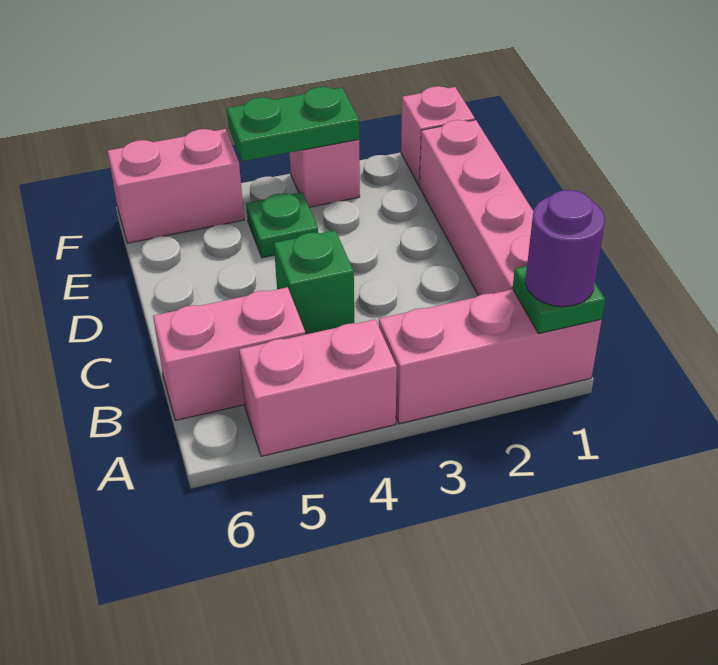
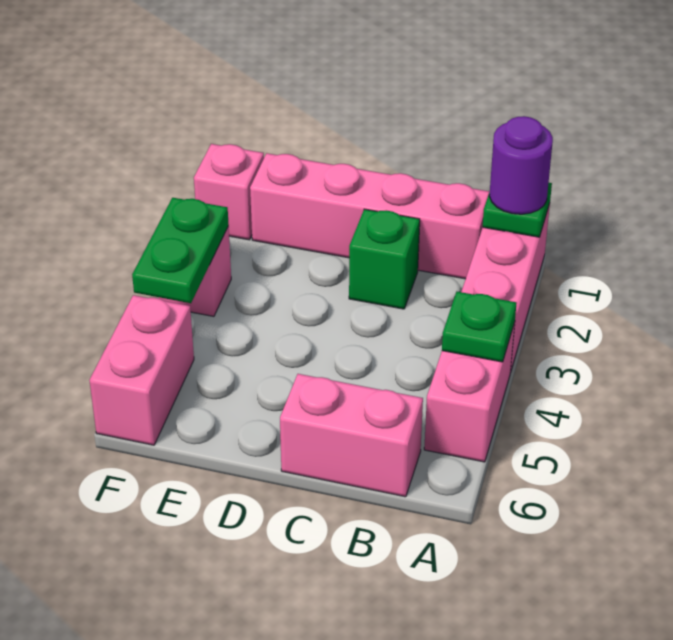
pink 1x2 brick [153,287,305,420] -> pink 1x2 brick turned to [280,374,423,497]
green 1x1 brick [274,230,354,334] -> green 1x1 brick moved to [349,209,420,309]
green 1x1 plate [246,192,318,258] -> green 1x1 plate moved to [442,292,516,362]

